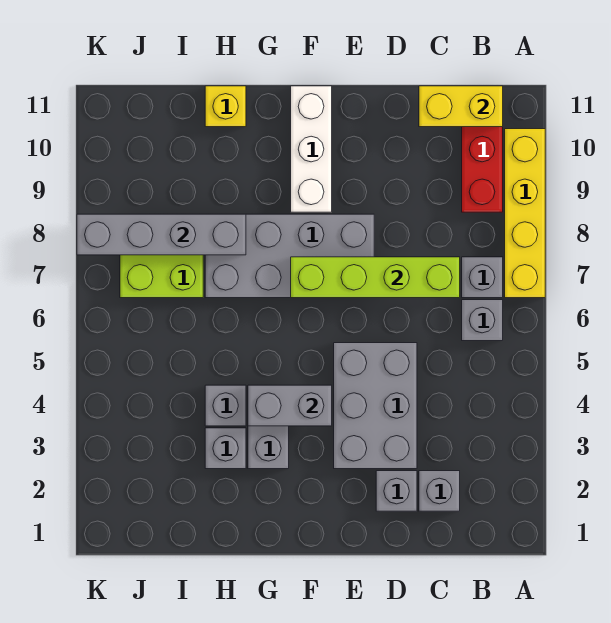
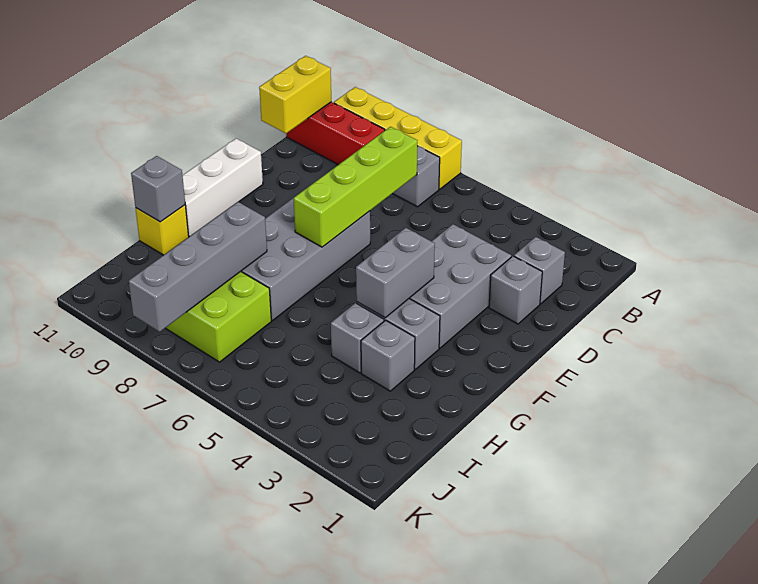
grey 1x1 brick [462,300,503,341] -> grey 1x1 brick moved to [131,156,185,222]
grey 2x3 brick [334,343,417,469] -> grey 2x3 brick turned to [409,224,511,348]
white 1x3 brick [291,86,332,212] -> white 1x3 brick turned to [182,138,263,237]

